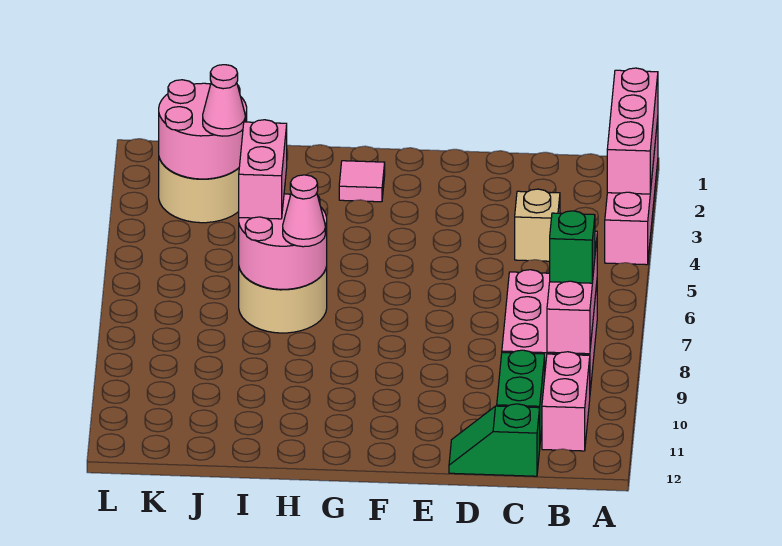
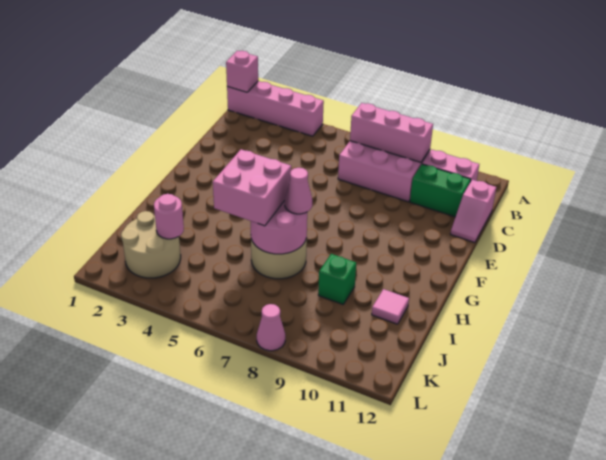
pink 1x3 brick [607,68,658,194] -> pink 1x1 brick [226,51,258,92]
green 1x1 brick [550,211,595,283] -> green 1x1 brick moved to [318,254,356,304]
tan 1x1 brick [515,189,560,261] -> none
green 1x2 slope [449,404,540,476] -> pink 1x2 slope [451,180,496,243]
pink 1x1 tile [339,161,385,202] -> pink 1x1 tile moved to [372,289,409,324]
pink 1x2 brick [239,120,287,219] -> pink 2x2 brick [213,149,291,226]
pink 2x2 round brick [159,80,247,179] -> pink 1x1 round brick [154,194,184,239]
pink 1x1 cone [203,65,245,136] -> pink 1x1 cone moved to [257,304,285,351]

